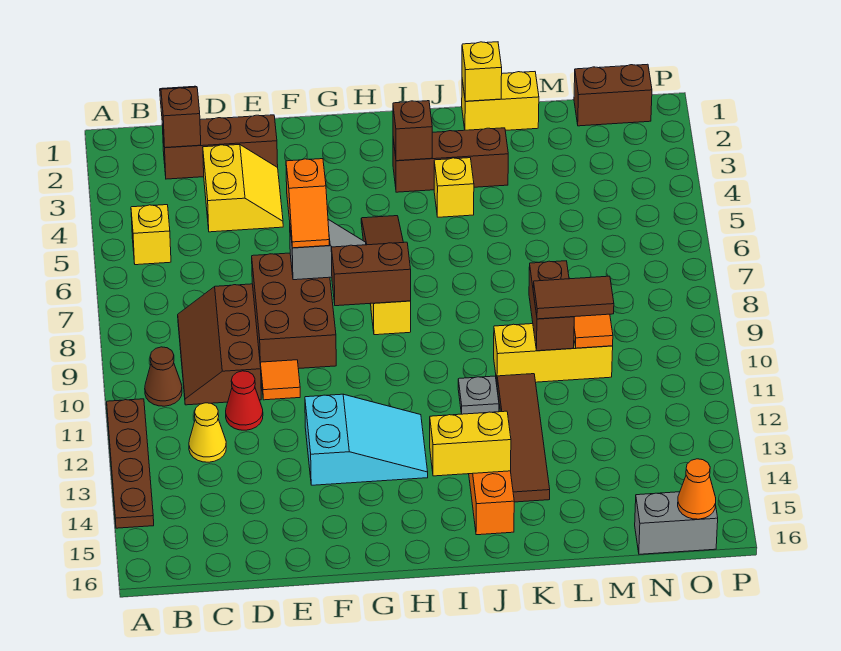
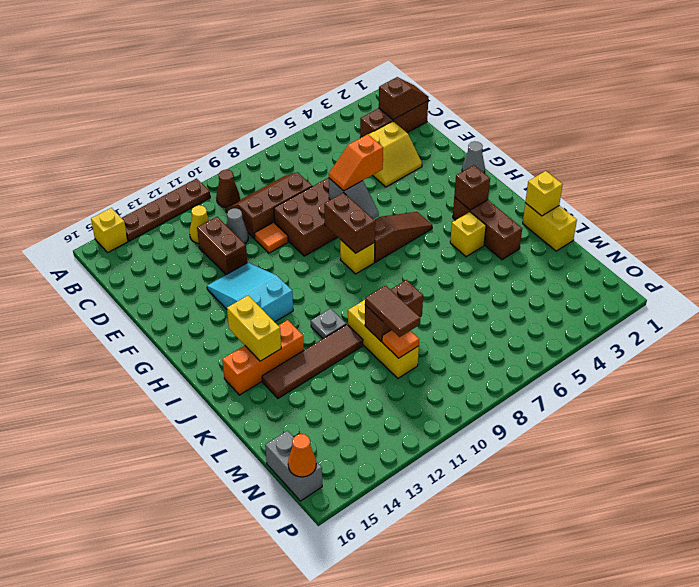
yellow 1x1 brick [131,205,171,265] -> yellow 1x1 brick moved to [91,208,128,252]
brown 1x3 brick [162,115,278,179] -> brown 1x3 brick turned to [360,101,428,138]
red 1x1 cone [226,371,263,430] -> grey 1x1 cone [226,208,248,244]
cyan 2x3 slope [305,394,428,485] -> cyan 2x3 slope turned to [207,263,293,322]
none -> grey 1x1 cone [462,141,485,173]
brown 1x2 brick [574,64,652,126] -> brown 1x2 brick moved to [197,217,247,275]

